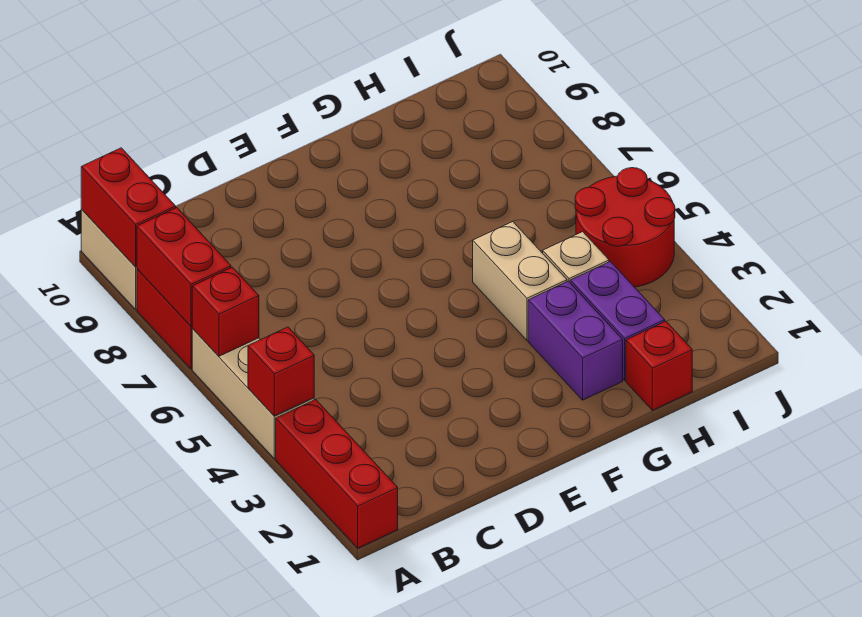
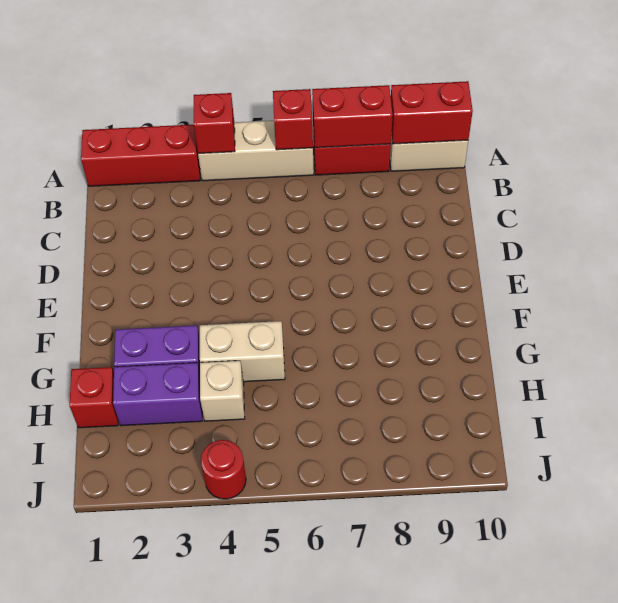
red 2x2 round brick [575,168,675,287] -> red 1x1 round brick [201,440,246,499]

